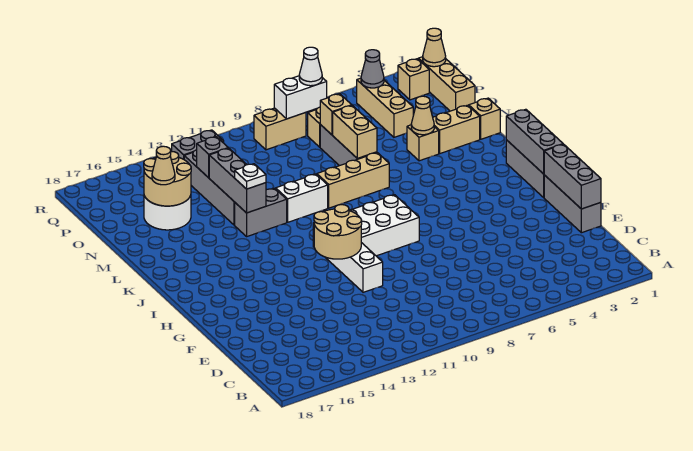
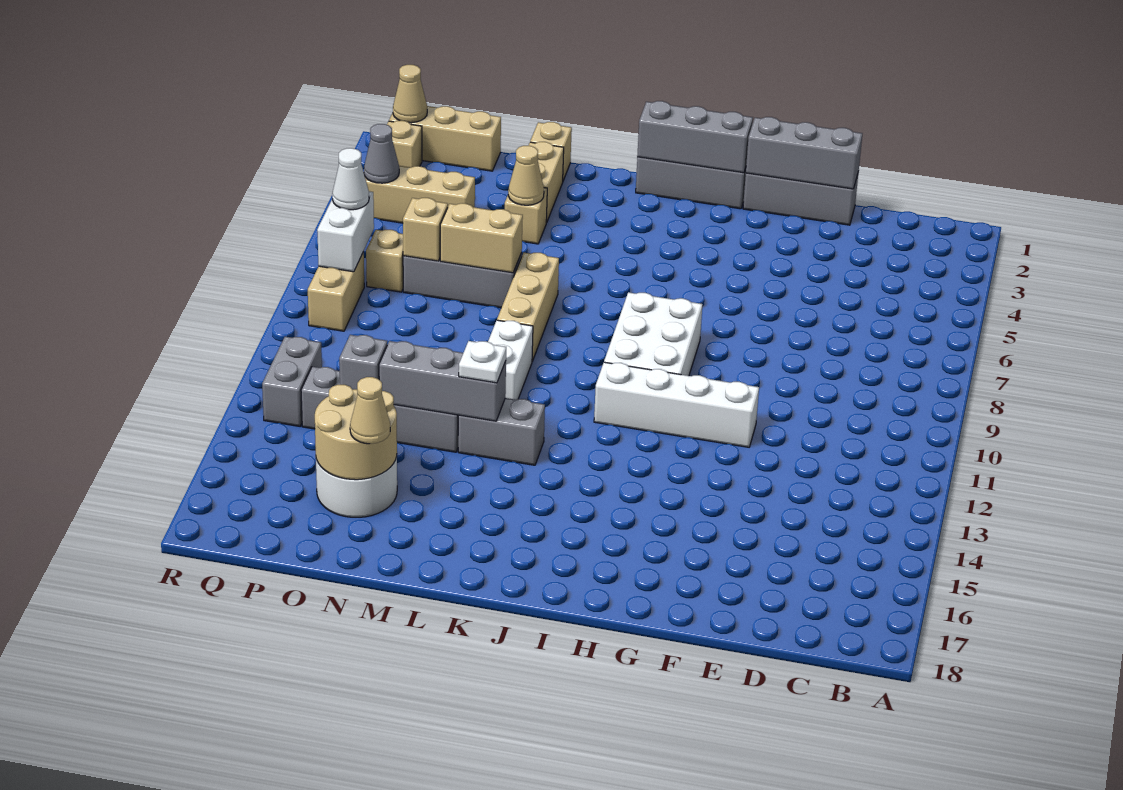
tan 2x2 round brick [314,205,362,259] -> none
grey 1x2 brick [235,188,287,236] -> grey 1x2 brick turned to [458,398,545,465]

